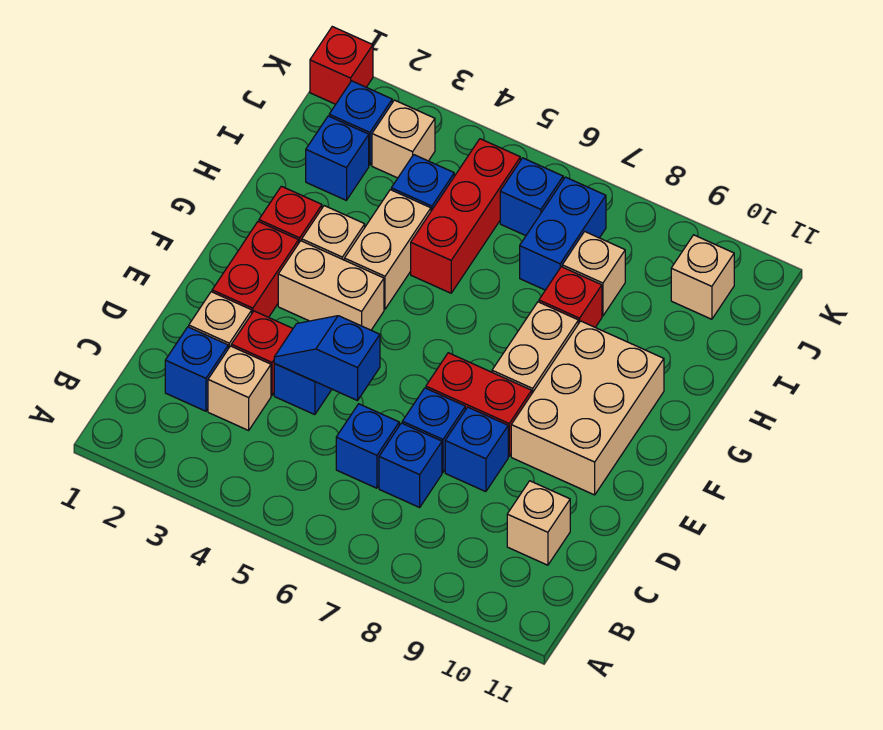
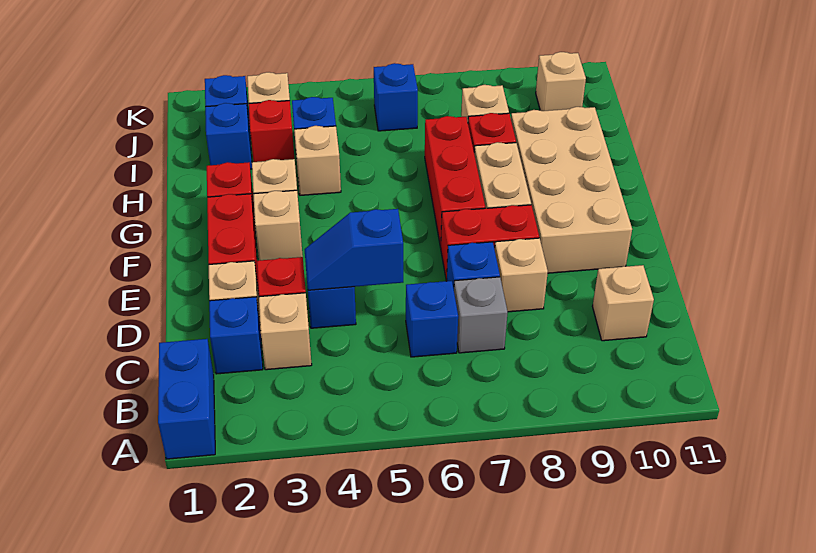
blue 1x1 brick [379,423,442,507] -> grey 1x1 brick [454,277,508,353]
blue 1x1 brick [445,407,508,492] -> tan 1x1 brick [495,238,548,312]
tan 2x3 brick [511,321,664,495] -> tan 2x4 brick [511,107,632,273]
tan 1x2 brick [278,241,384,330] -> tan 1x1 brick [253,190,303,260]
tan 1x2 brick [344,190,431,309] -> tan 1x1 brick [294,126,341,195]
red 1x3 brick [411,139,520,293] -> red 1x3 brick moved to [425,116,485,248]
blue 1x2 brick [520,177,606,290] -> blue 1x2 brick moved to [158,339,215,459]
red 1x1 brick [310,27,373,104] -> red 1x1 brick moved to [249,100,294,162]

